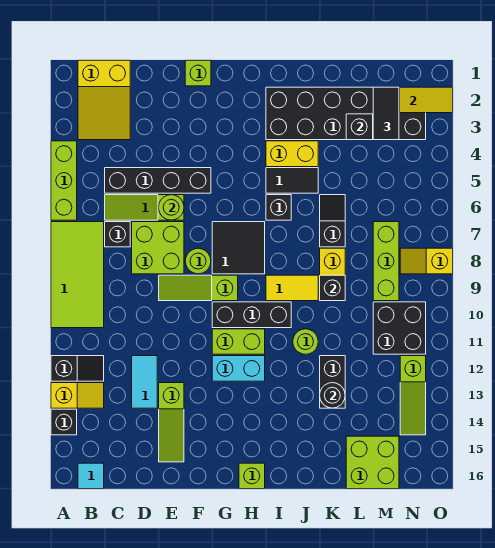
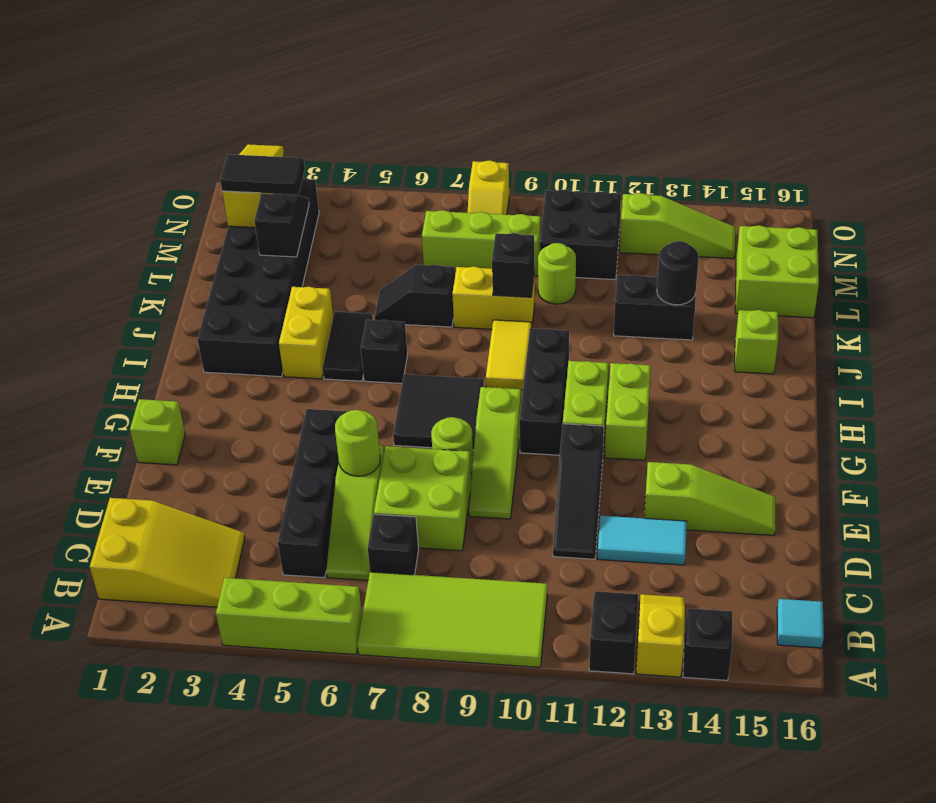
none -> black 1x3 slope [553,424,604,559]
cyan 1x2 brick [212,356,265,381] -> lime 1x2 brick [605,363,651,460]
lime 1x1 brick [239,463,265,489] -> lime 1x1 brick moved to [735,310,778,374]
lime 1x1 round brick [293,329,318,354] -> lime 1x1 round brick moved to [538,243,576,304]

